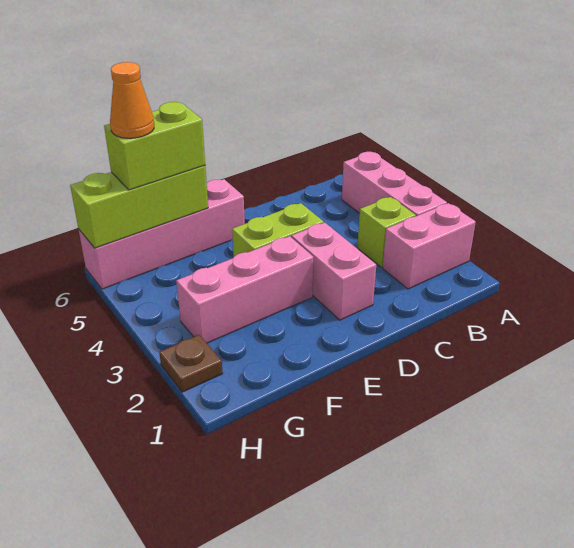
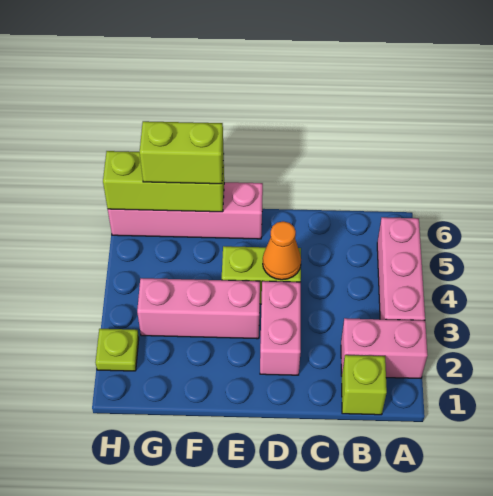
lime 1x1 brick [357,197,416,267] -> lime 1x1 brick moved to [342,355,387,415]
orange 1x1 cone [110,62,154,138] -> orange 1x1 cone moved to [263,221,301,280]
brown 1x1 plate [159,335,223,392] -> lime 1x1 plate [95,329,139,371]

